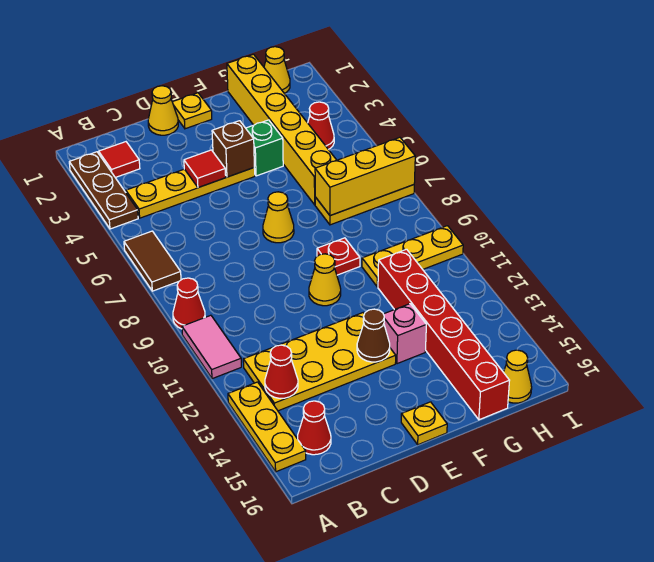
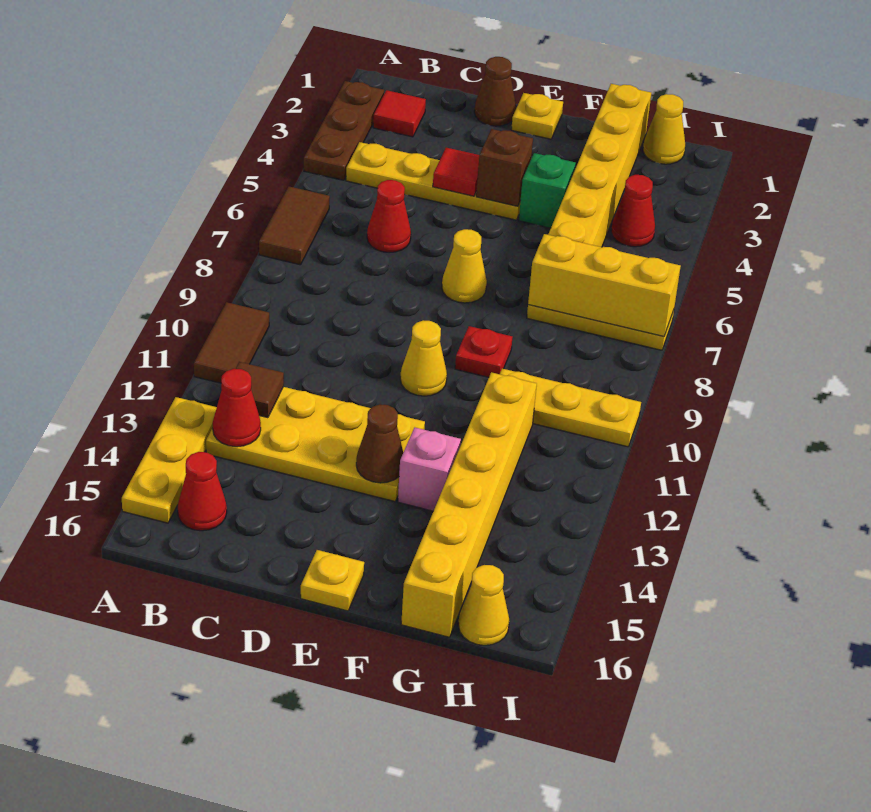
red 1x1 cone [173,278,205,329] -> red 1x1 cone moved to [367,180,411,253]
pink 1x2 tile [182,315,241,379] -> brown 1x2 tile [194,302,269,383]
none -> brown 1x1 tile [236,362,284,418]
yellow 1x1 cone [148,86,178,135] -> brown 1x1 cone [474,57,516,126]
red 1x6 brick [378,249,510,420] -> yellow 1x6 brick [401,372,537,637]

